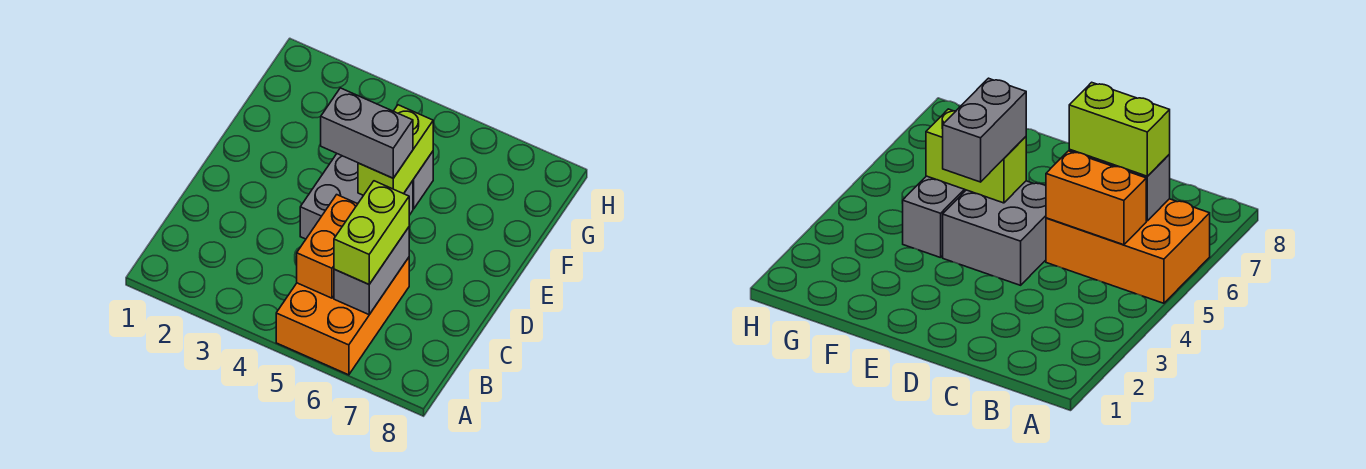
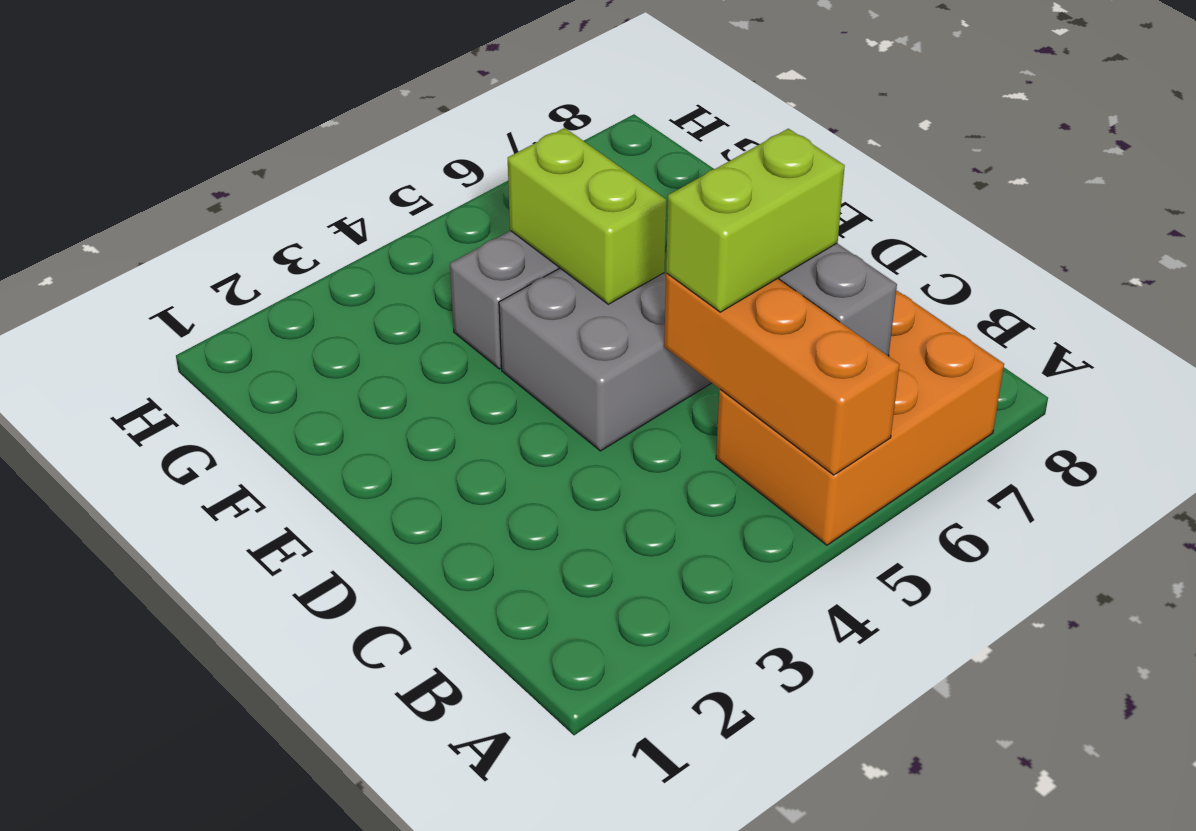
orange 2x3 brick [276,258,409,375] -> orange 2x3 brick turned to [716,290,1004,545]
orange 1x2 brick [297,195,357,298] -> orange 1x3 brick [664,273,899,475]
lime 1x2 brick [334,181,409,284] -> lime 1x2 brick turned to [666,129,845,312]
grey 1x2 brick [321,88,413,178] -> none

